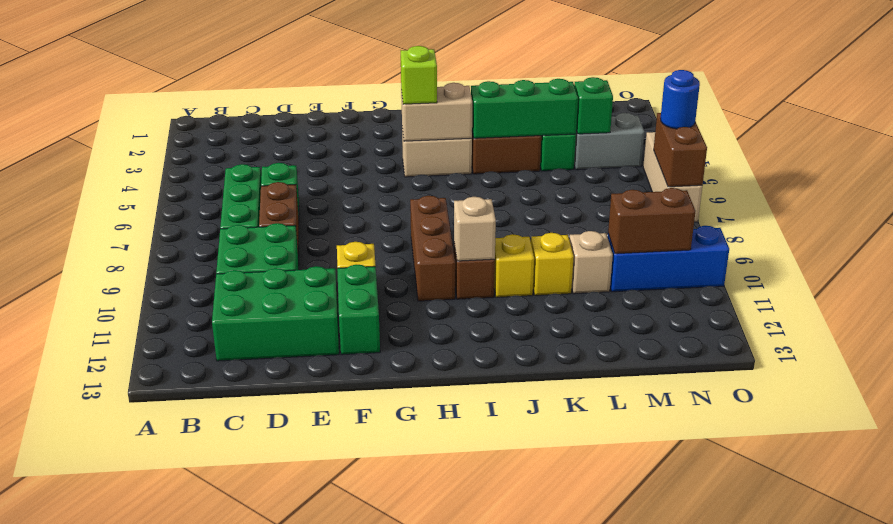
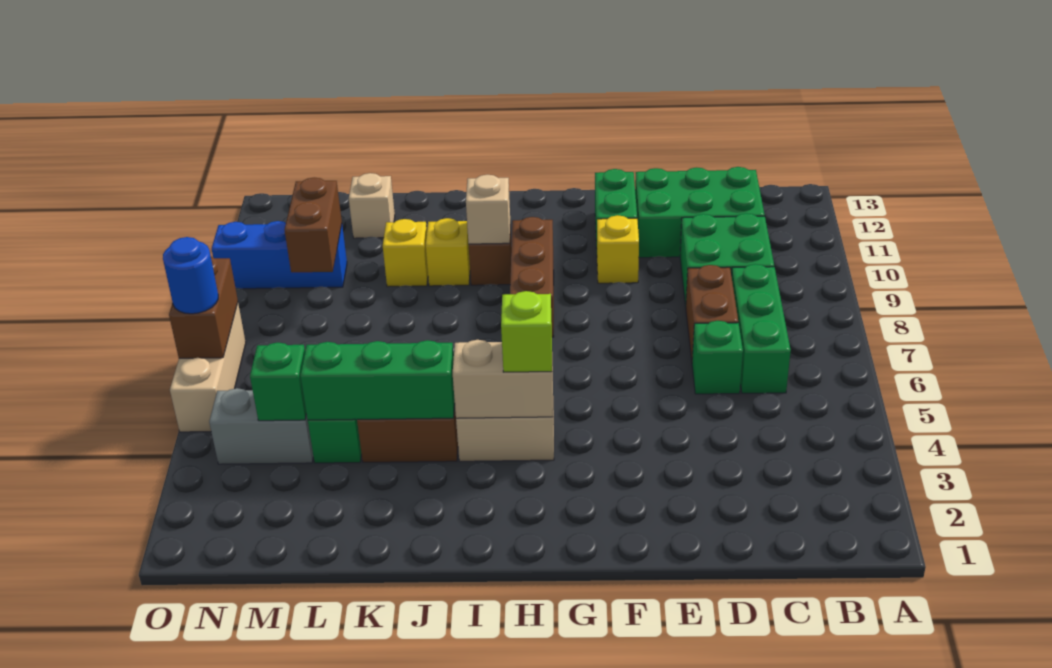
tan 1x1 brick [569,231,613,294] -> tan 1x1 brick moved to [349,173,395,238]
brown 1x2 brick [608,188,695,254] -> brown 1x2 brick turned to [285,177,342,272]

